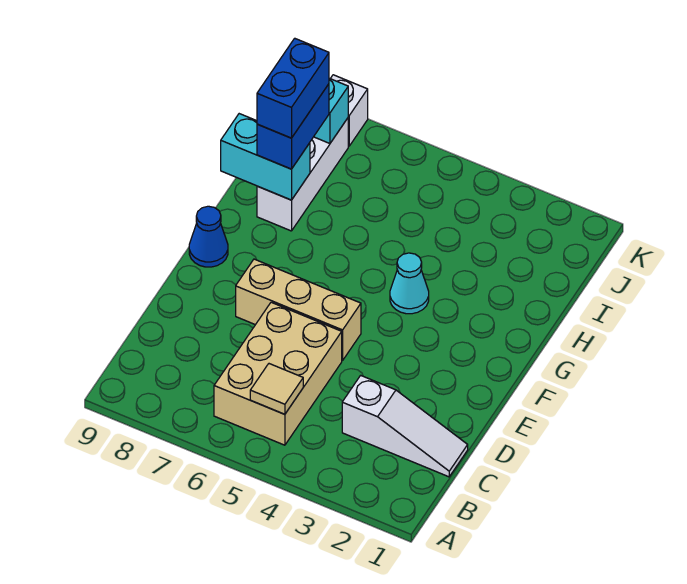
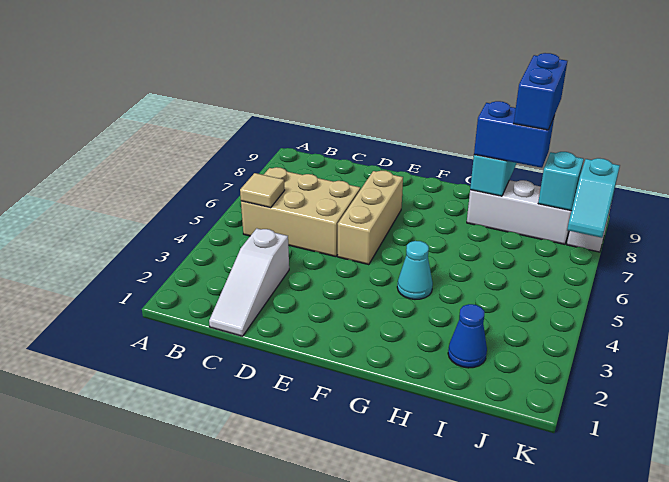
blue 1x1 cone [189,206,228,267] -> blue 1x1 cone moved to [448,304,487,368]
blue 1x2 brick [257,38,329,138] -> blue 1x2 brick turned to [514,53,567,130]
none -> cyan 1x2 slope [567,158,620,238]

